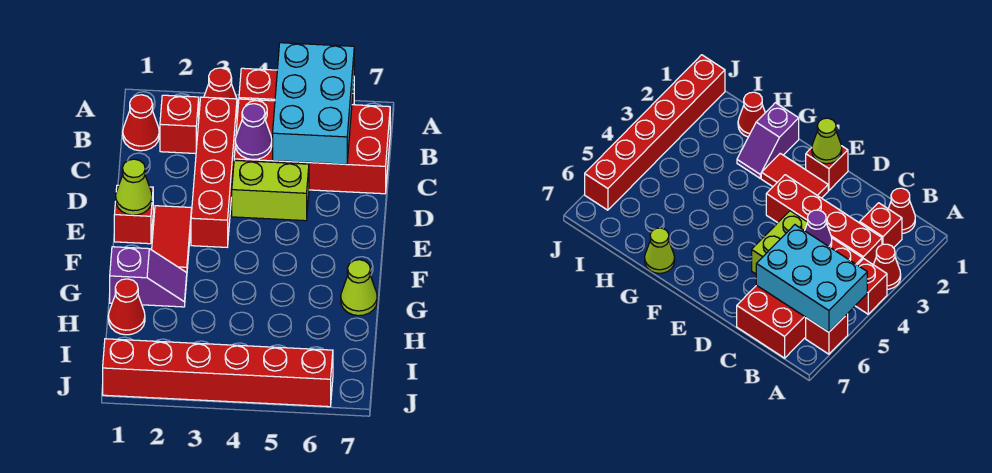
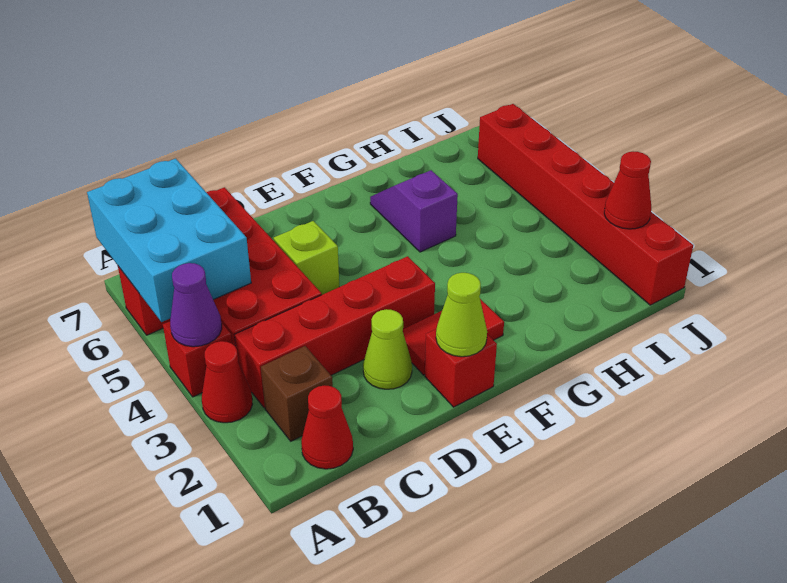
cyan 2x3 brick [273,43,354,164] -> cyan 2x3 brick turned to [87,158,251,322]
red 1x1 brick [160,95,199,154] -> brown 1x1 brick [261,346,333,441]
purple 1x1 cone [235,104,272,160] -> purple 1x1 cone moved to [170,263,222,347]
lime 1x2 brick [232,160,309,221] -> lime 1x1 brick [274,221,339,295]
purple 1x2 slope [110,247,187,307] -> purple 1x2 slope moved to [370,170,458,252]
lime 1x1 cone [341,260,377,316] -> lime 1x1 cone moved to [363,309,412,389]
red 1x1 cone [108,279,145,335] -> red 1x1 cone moved to [604,152,651,229]

